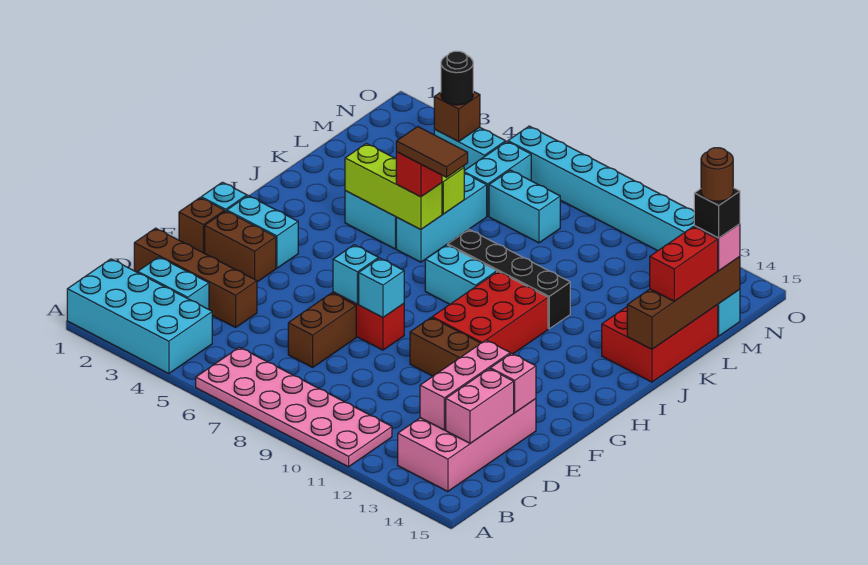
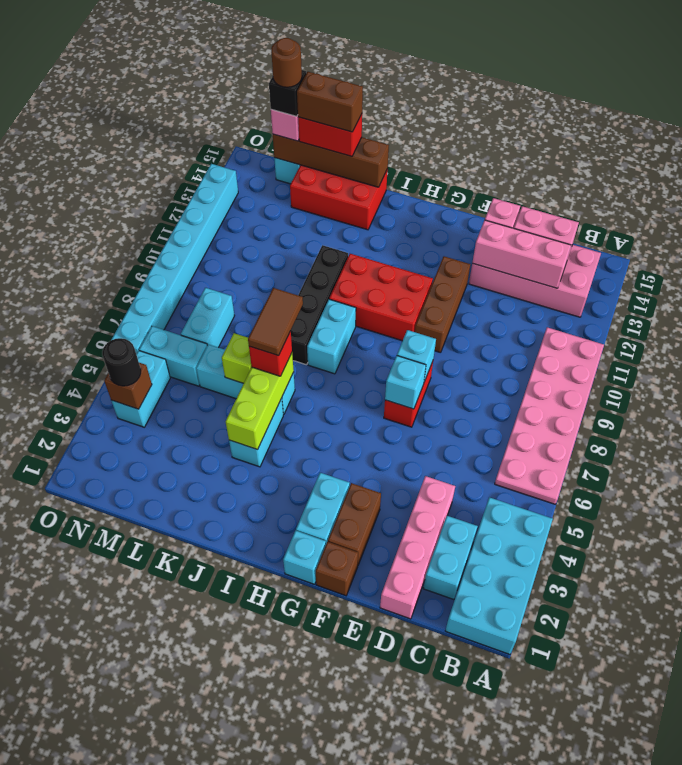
brown 1x4 brick [134,228,257,327] -> pink 1x4 brick [380,476,455,619]
brown 1x2 brick [288,293,356,367] -> brown 1x2 brick moved to [297,72,363,132]

